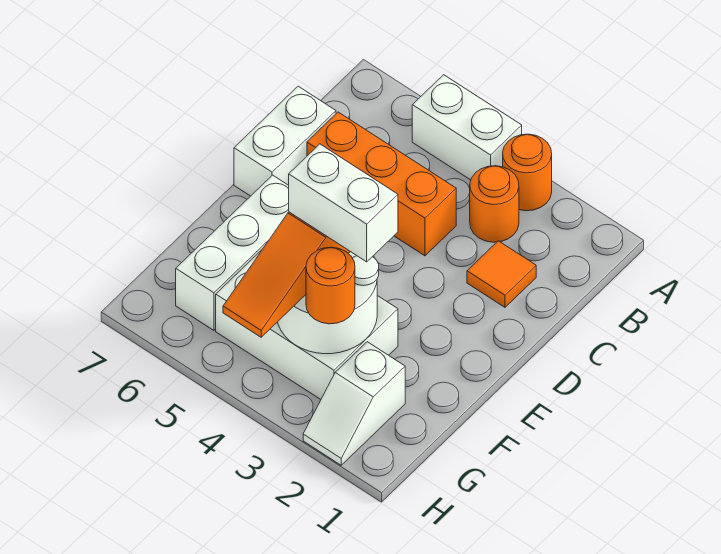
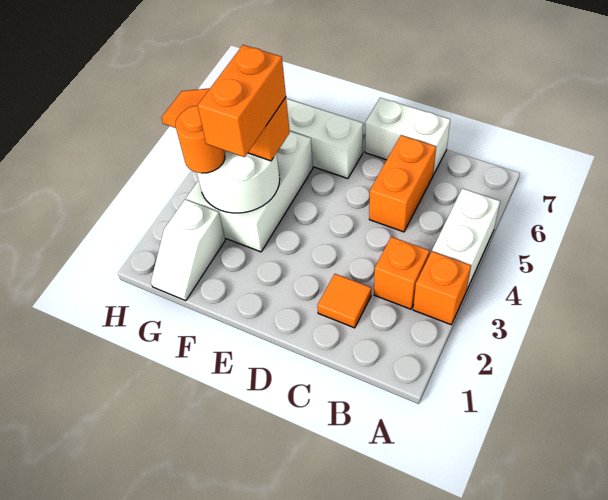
orange 1x1 round brick [503,134,552,211] -> orange 1x1 brick [413,251,471,325]
orange 1x1 round brick [470,166,519,242] -> orange 1x1 brick [374,237,429,309]
orange 1x3 brick [307,112,456,256] -> orange 1x2 brick [369,135,436,232]
white 1x2 brick [289,144,398,262] -> orange 1x2 brick [198,45,286,157]
white 1x2 slope [303,342,405,465] -> white 1x2 slope turned to [151,199,225,301]

